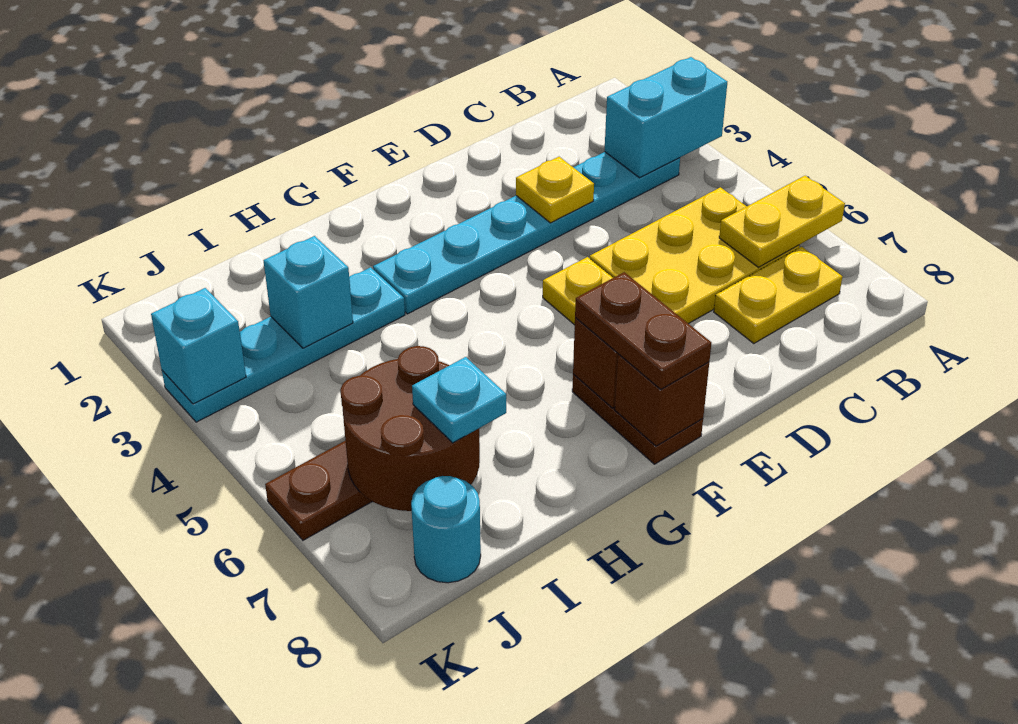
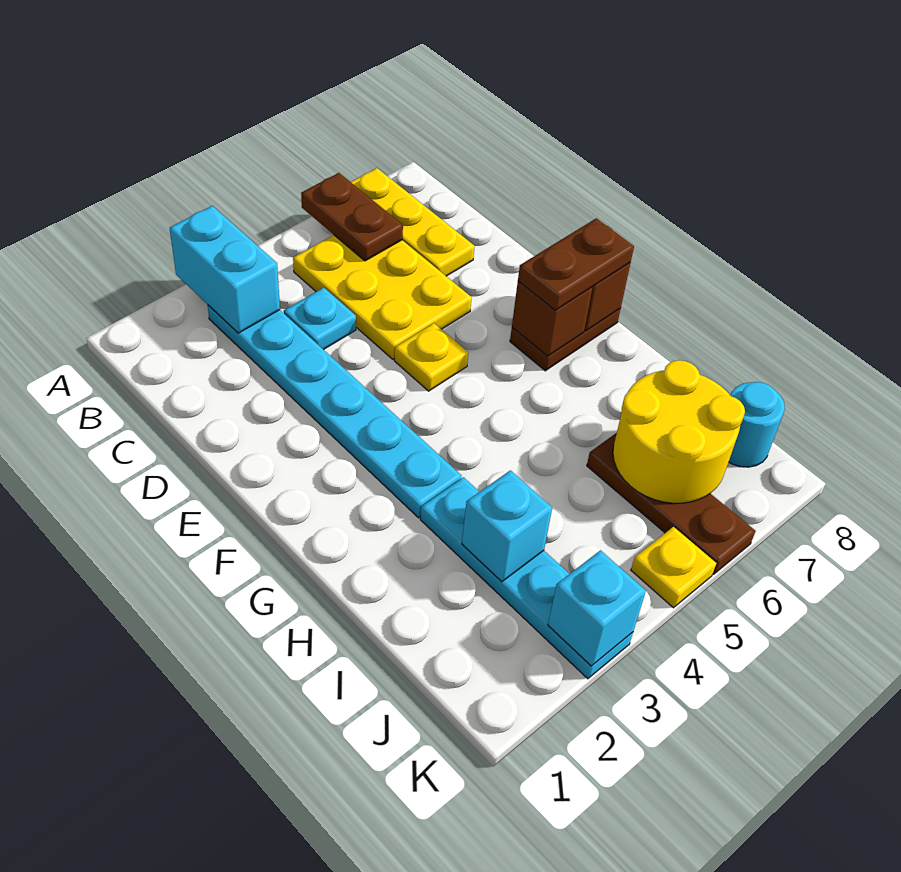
yellow 1x2 plate [719,176,845,267] -> brown 1x2 plate [301,173,403,261]
yellow 1x2 plate [714,247,842,344] -> yellow 1x3 plate [351,168,475,276]
yellow 1x1 plate [516,157,594,223] -> yellow 1x1 plate moved to [631,527,716,608]
brown 2x2 round brick [340,346,480,511] -> yellow 2x2 round brick [613,360,745,503]
cyan 1x1 plate [412,357,506,443] -> cyan 1x1 plate moved to [284,288,356,350]

